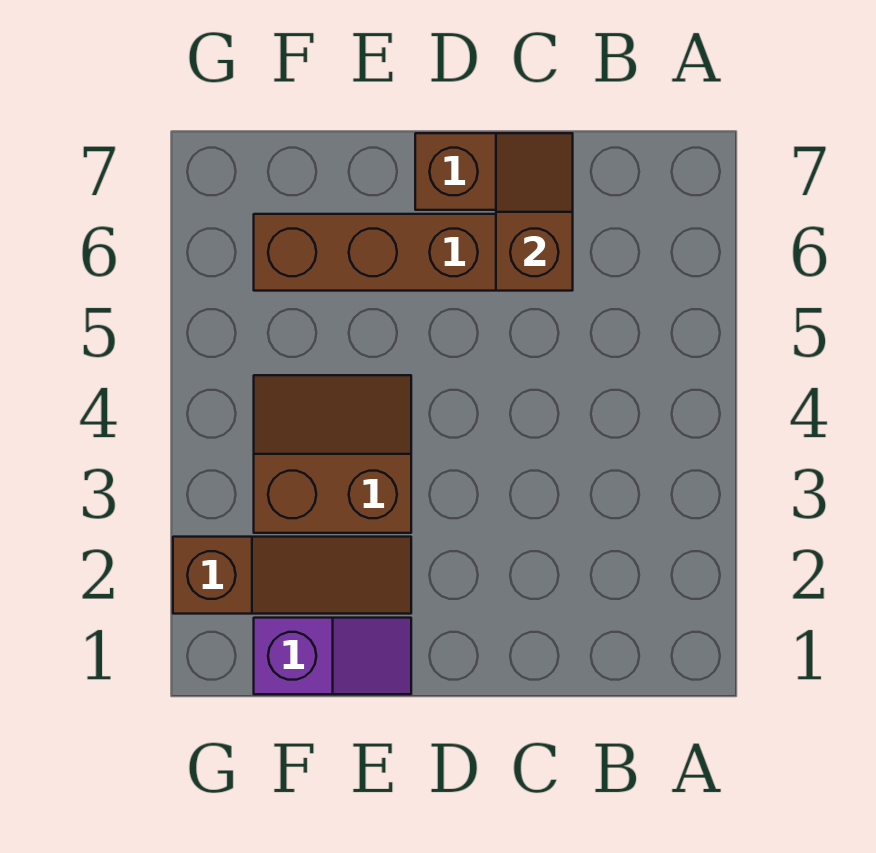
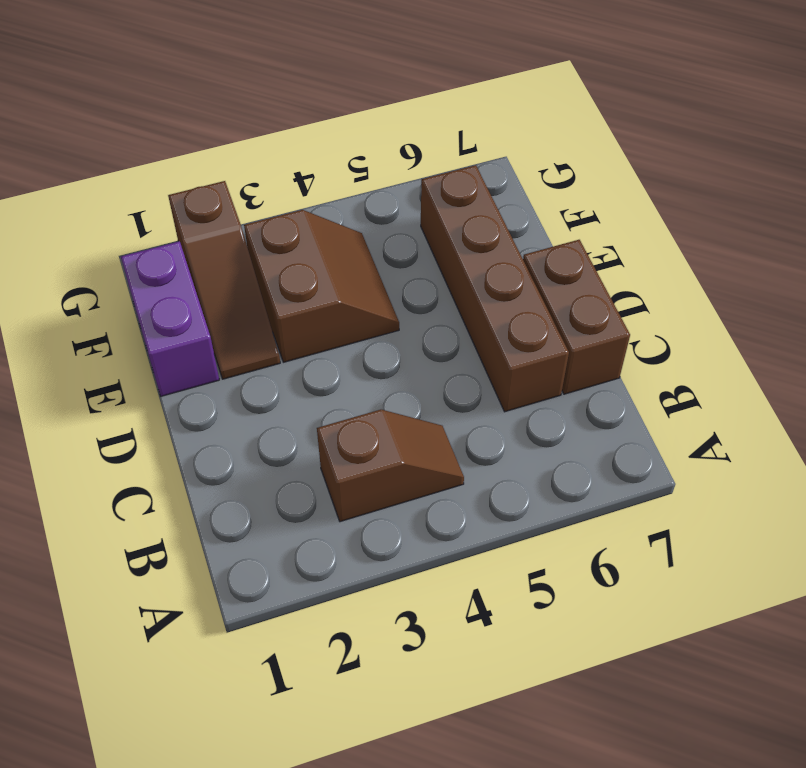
brown 1x2 slope [496,133,573,291] -> brown 1x2 slope moved to [317,410,464,522]
purple 1x2 slope [254,618,411,694] -> purple 1x2 brick [121,241,219,396]

